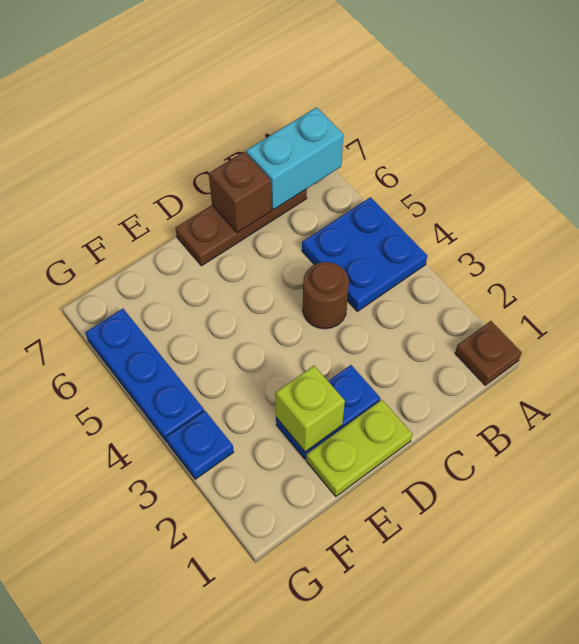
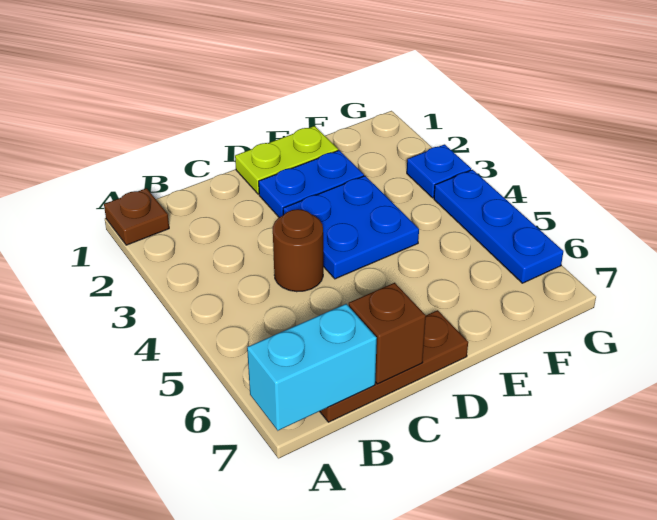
blue 2x2 plate [302,197,427,311] -> blue 2x2 plate moved to [283,176,419,279]
lime 1x1 brick [275,366,345,452] -> none

